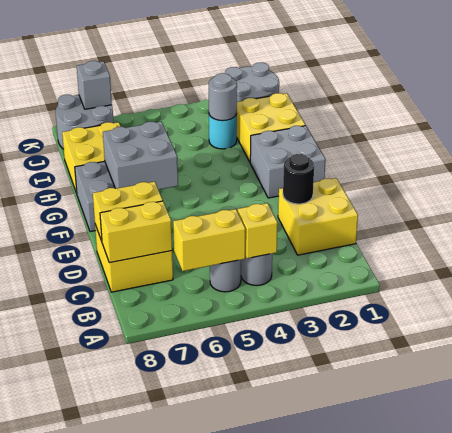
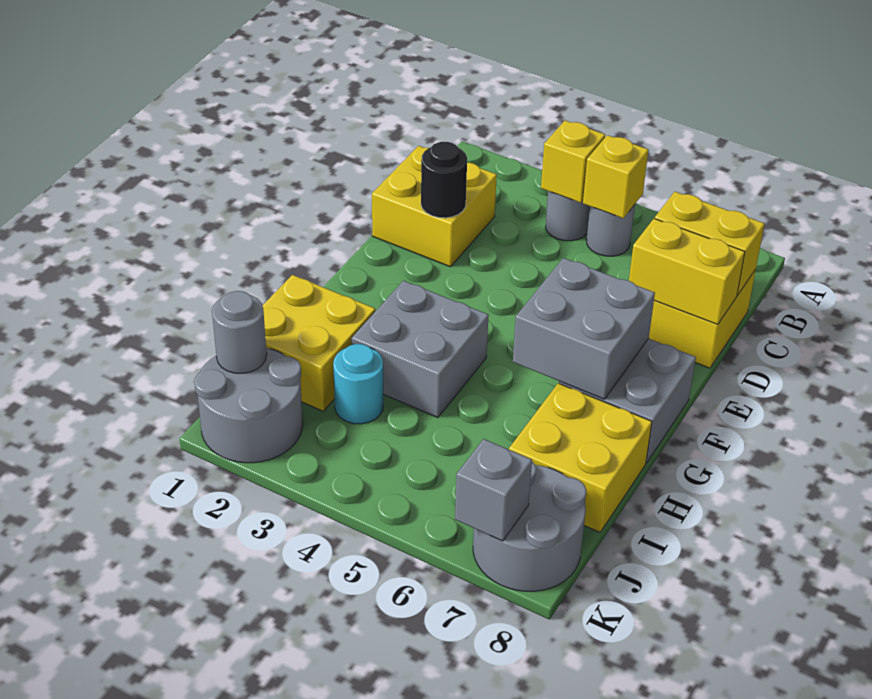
yellow 1x2 brick [173,209,245,271] -> yellow 1x1 brick [583,135,648,218]
grey 2x2 brick [250,126,326,198] -> grey 2x2 brick moved to [352,281,489,418]
grey 1x1 round brick [209,73,237,121] -> grey 1x1 round brick moved to [212,291,267,373]

